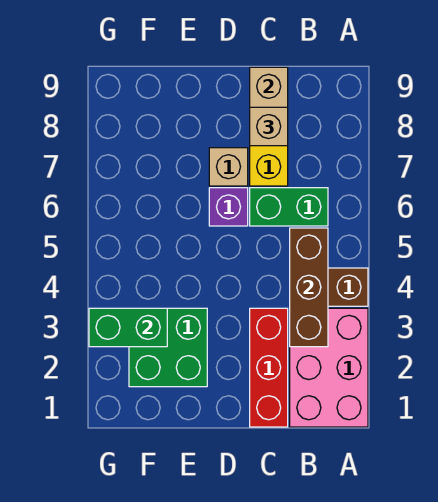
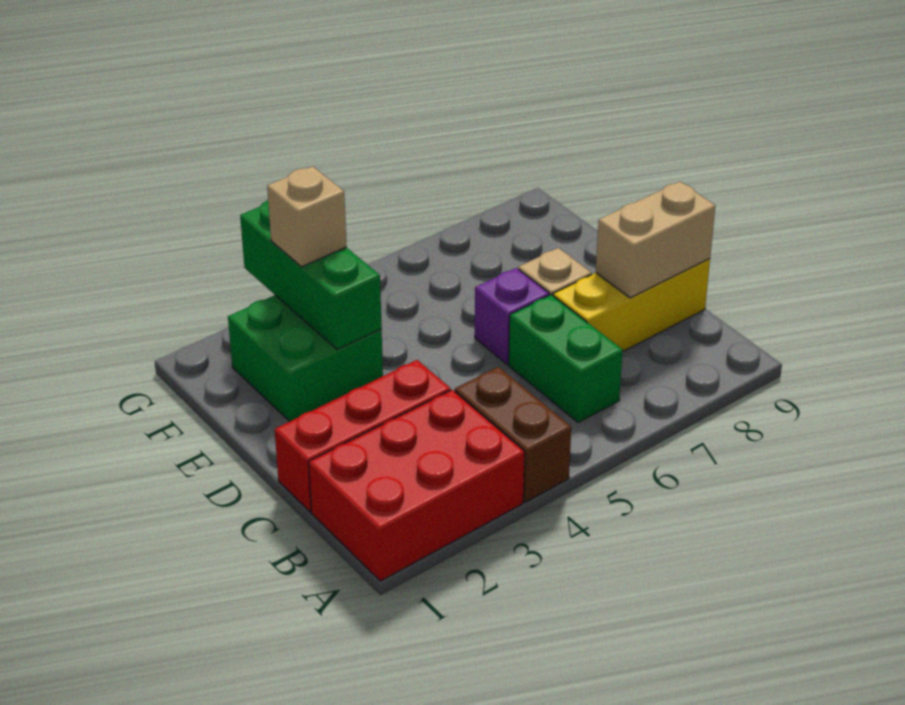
pink 2x3 brick [290,308,368,427] -> red 2x3 brick [309,390,525,581]
brown 1x3 brick [290,228,328,347] -> none
tan 1x1 brick [250,107,288,146] -> tan 1x1 brick moved to [267,166,347,267]
green 1x2 brick [89,308,167,347] -> green 1x3 brick [240,200,382,350]

